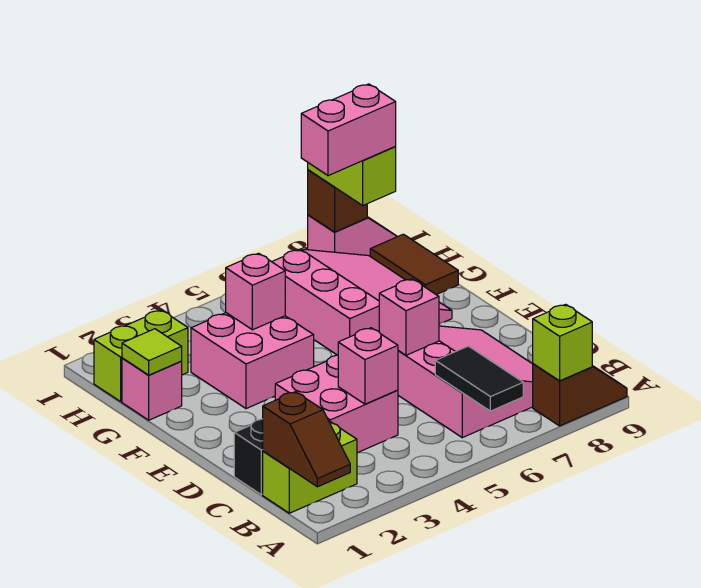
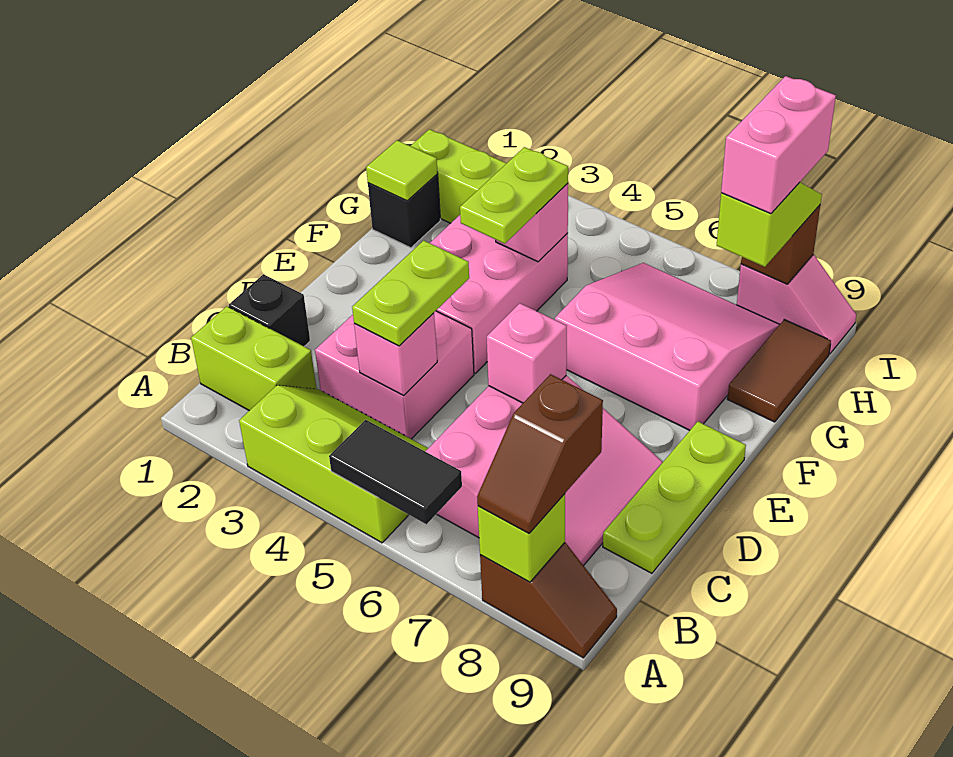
brown 1x2 slope [263,392,350,487] -> brown 1x2 slope moved to [477,374,603,533]
none -> lime 2x3 slope [239,385,428,543]
black 1x2 tile [435,346,523,411] -> black 1x2 tile turned to [329,420,462,524]
none -> lime 1x2 plate [352,240,469,346]
none -> lime 1x3 plate [603,422,746,573]
pink 2x2 brick [191,313,314,409] -> pink 2x3 brick [430,215,568,373]
none -> lime 1x2 plate [460,147,568,244]
pink 3x3 slope [272,249,452,355] -> pink 3x3 slope turned to [555,263,780,430]
pink 1x1 brick [122,358,182,420] -> black 1x1 brick [368,174,440,248]
pink 1x2 brick [301,84,396,176] -> pink 1x2 brick turned to [721,76,836,214]

